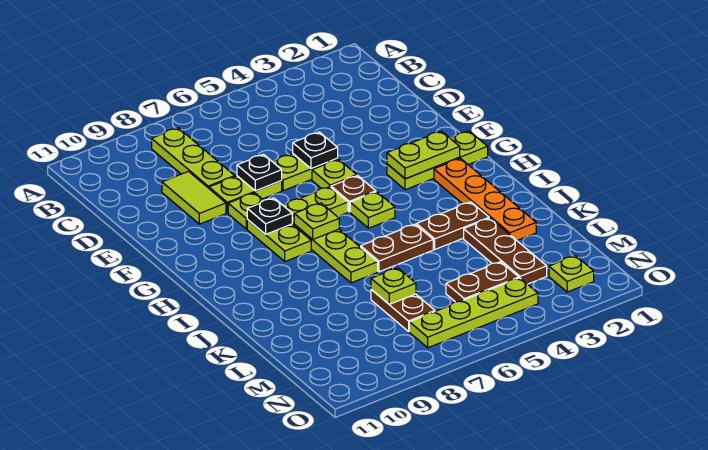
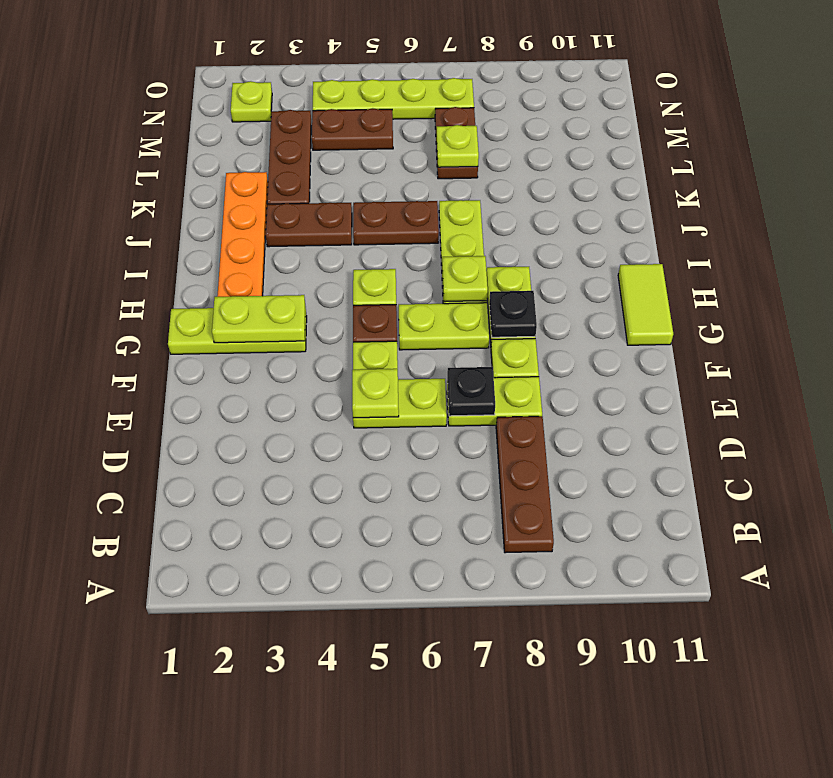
lime 1x3 plate [152,128,235,188] -> brown 1x3 plate [496,416,554,553]
lime 1x2 tile [162,171,226,224] -> lime 1x2 tile moved to [618,264,673,345]
black 1x1 plate [293,132,338,169] -> lime 1x1 plate [352,369,399,418]

